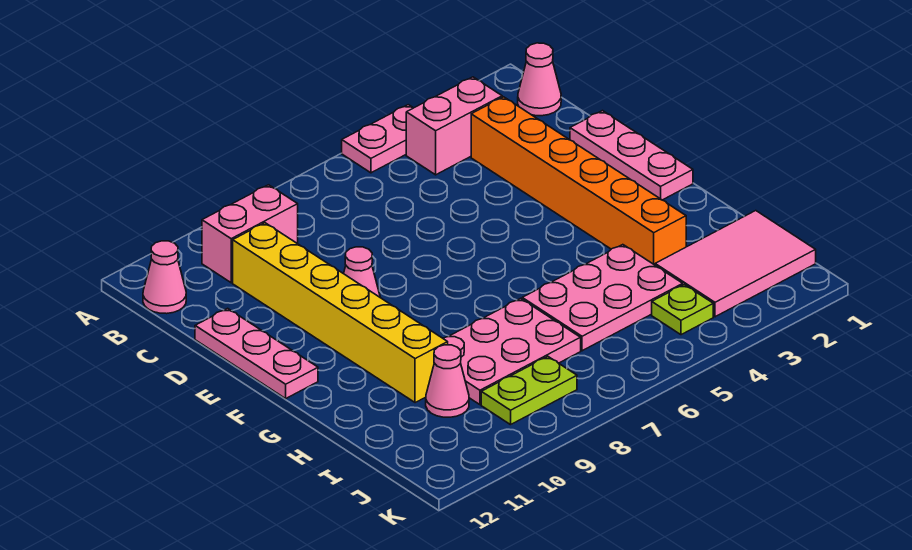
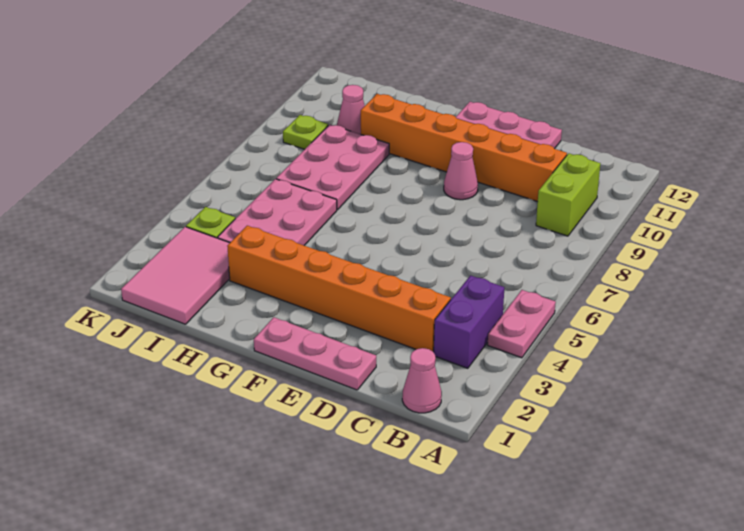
pink 1x2 brick [406,77,502,175] -> purple 1x2 brick [434,275,504,368]
pink 1x2 brick [202,185,298,283] -> lime 1x2 brick [536,153,600,236]
pink 1x1 cone [143,241,186,314] -> none
yellow 1x6 brick [233,223,448,403] -> orange 1x6 brick [361,94,567,202]
lime 1x2 plate [481,356,577,425] -> lime 1x1 plate [283,115,328,149]

